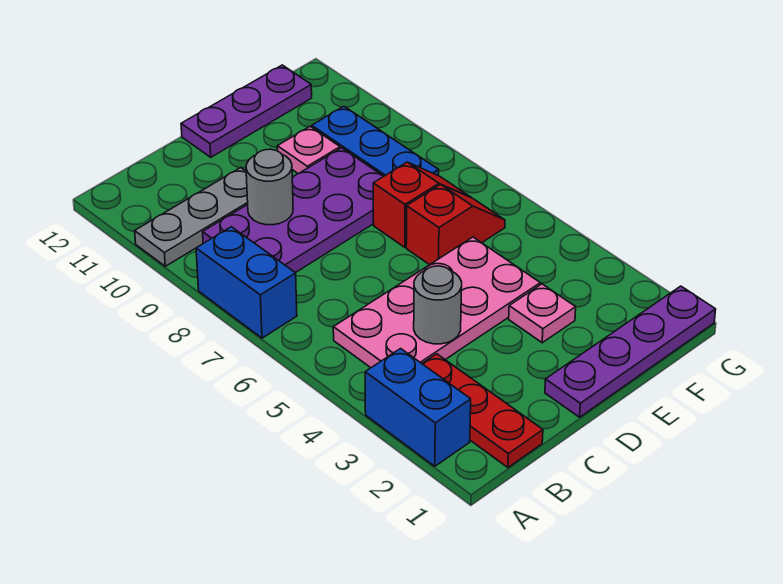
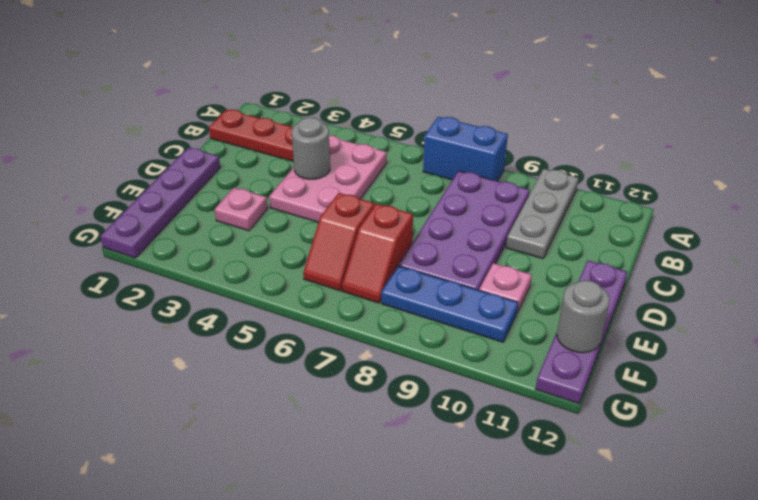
blue 1x2 brick [365,349,471,466] -> none
pink 2x4 plate [333,237,540,368] -> pink 2x3 plate [269,135,387,222]
grey 1x1 round brick [246,149,293,225] -> grey 1x1 round brick moved to [557,280,610,353]
purple 1x3 plate [181,65,312,157] -> purple 1x4 plate [536,261,627,404]

